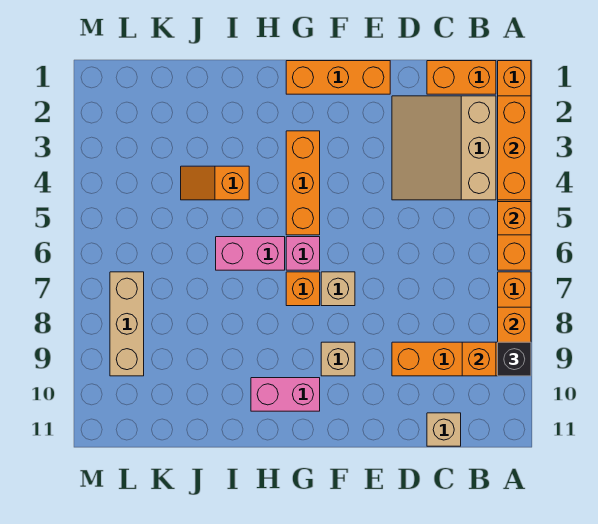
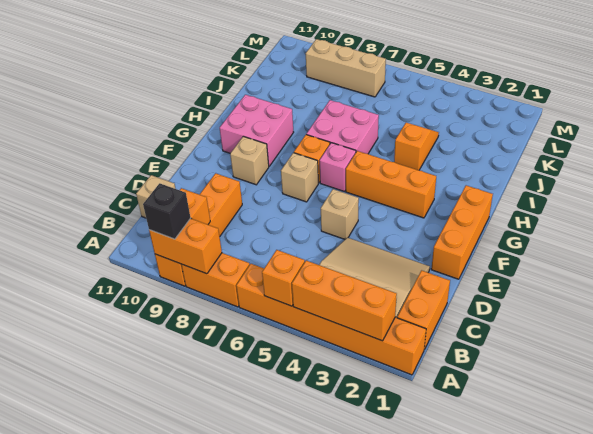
none -> tan 1x1 brick [321,189,359,239]
pink 1x2 brick [251,378,320,411] -> pink 2x2 brick [220,95,294,166]
pink 1x2 brick [216,237,285,270] -> pink 2x2 brick [306,100,379,154]

